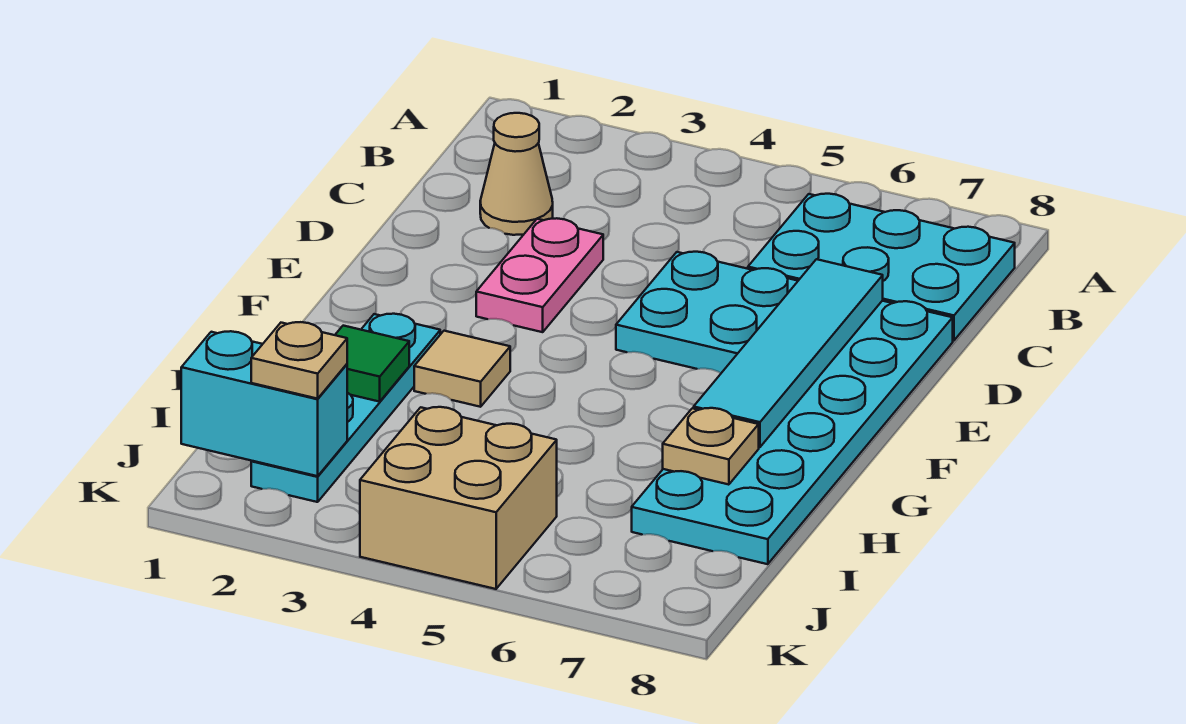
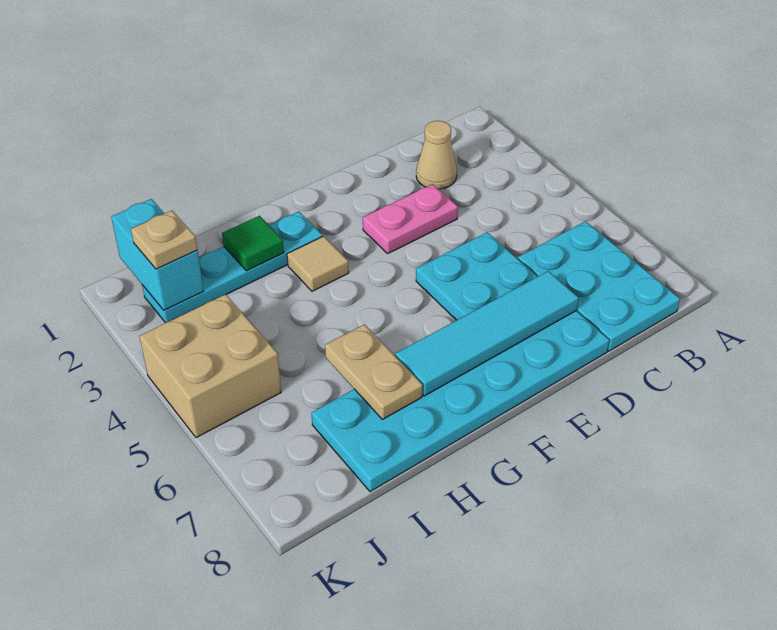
tan 1x1 plate [663,408,759,485] -> tan 1x2 plate [325,324,422,419]

